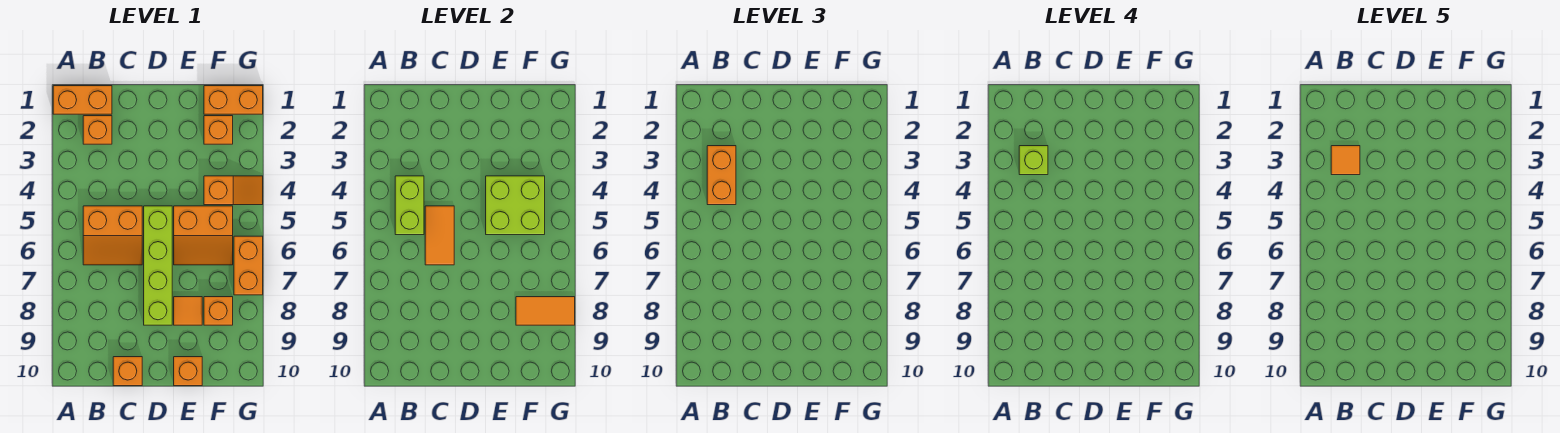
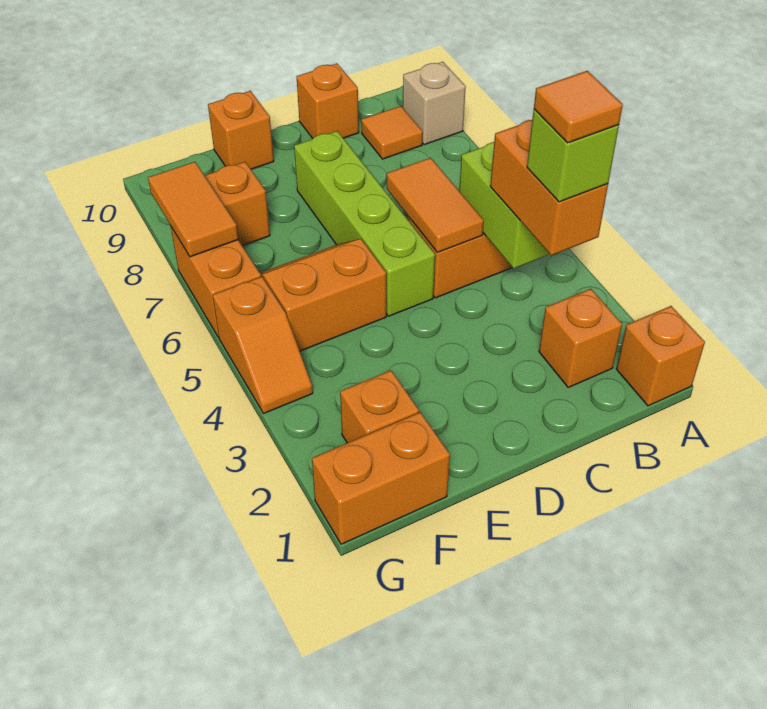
orange 1x2 brick [53,86,112,114] -> orange 1x1 brick [616,306,705,406]
none -> tan 1x1 brick [403,62,466,145]
lime 2x2 brick [486,176,545,235] -> none
orange 1x1 tile [174,297,202,325] -> orange 1x1 tile moved to [361,106,423,159]
orange 1x2 slope [204,176,263,205] -> orange 1x2 slope turned to [213,277,313,414]
orange 1x2 tile [516,297,575,325] -> orange 1x2 tile turned to [148,162,238,257]

